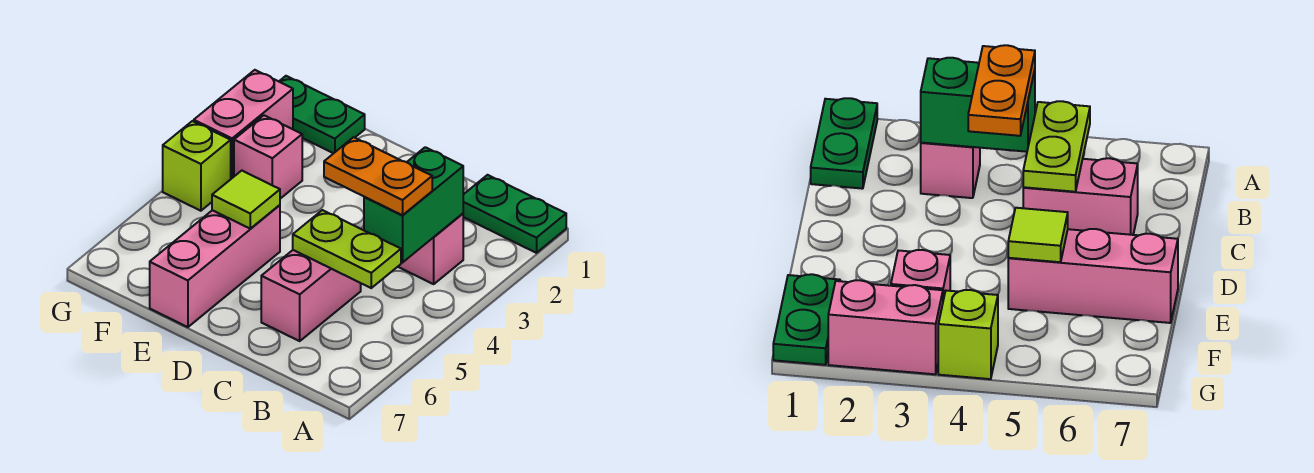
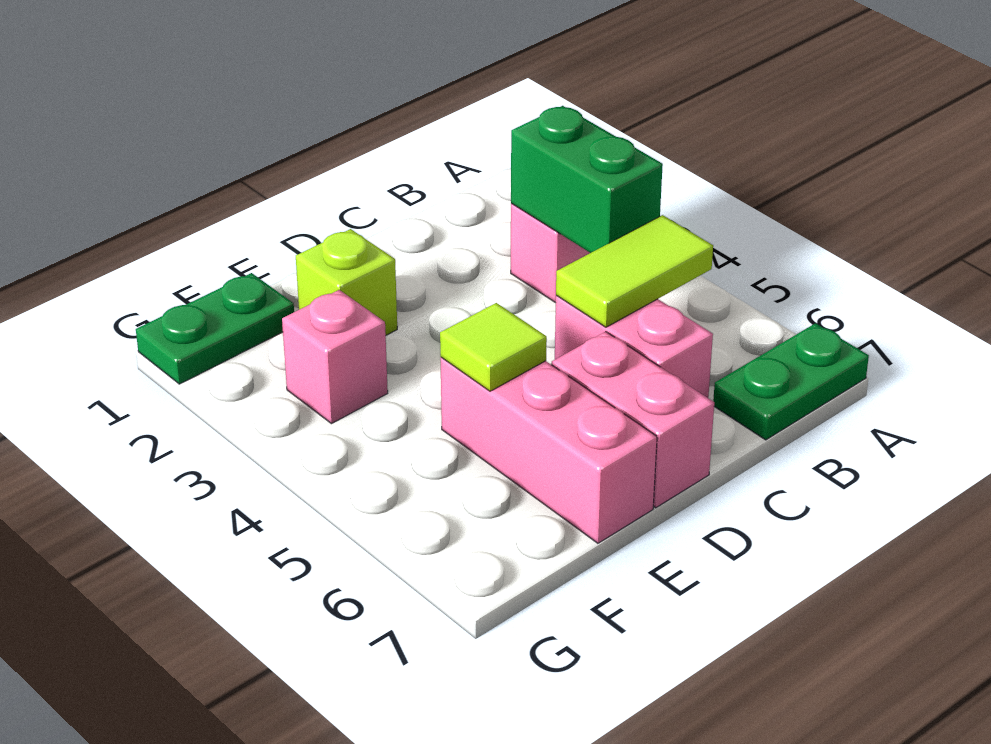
green 1x2 plate [463,175,566,253] -> green 1x2 plate moved to [713,323,869,440]
orange 1x2 plate [324,137,432,215] -> none
lime 1x2 plate [293,210,401,288] -> lime 1x2 tile [556,215,713,327]
pink 1x2 brick [194,70,293,179] -> pink 1x2 brick moved to [551,332,714,508]
lime 1x1 brick [163,121,231,211] -> lime 1x1 brick moved to [296,229,397,335]

